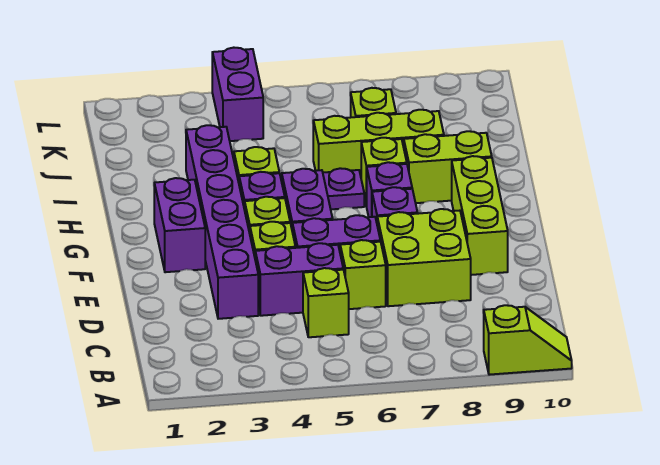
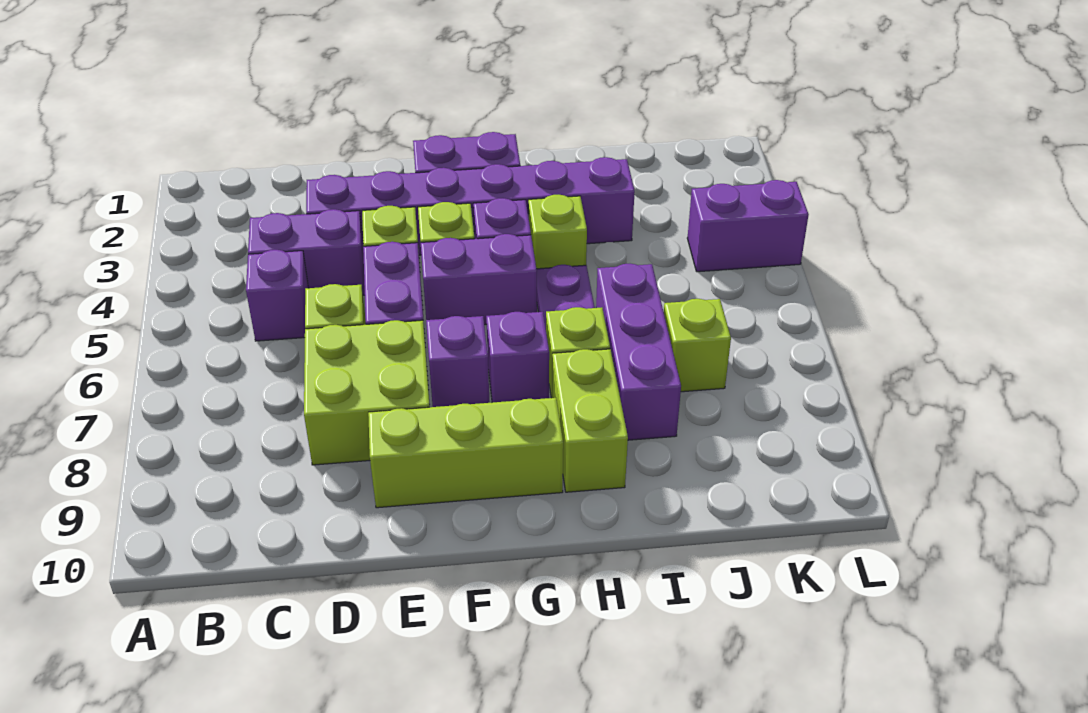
lime 1x2 slope [484,305,572,375] -> none
lime 1x1 brick [303,268,349,337] -> purple 1x1 brick [246,250,309,341]
purple 1x2 brick [255,243,343,316] -> purple 1x2 brick turned to [248,209,365,295]
lime 1x3 brick [313,110,444,176] -> purple 1x3 brick [596,264,681,440]

